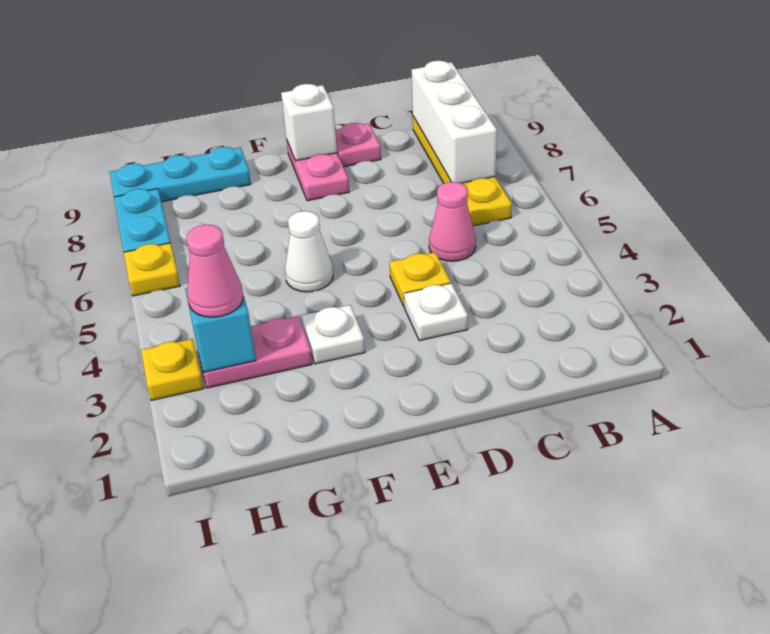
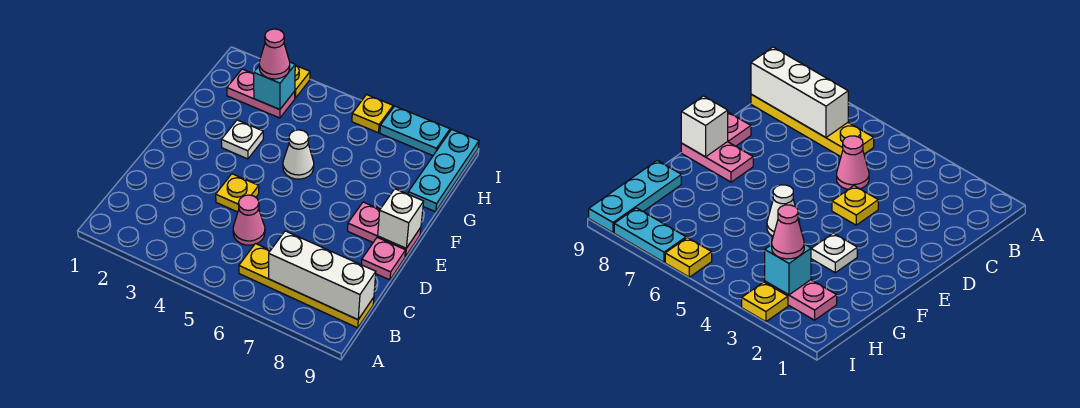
white 1x1 plate [404,283,468,341] -> none
pink 1x2 plate [198,316,312,388] -> pink 1x2 plate turned to [227,69,295,118]

